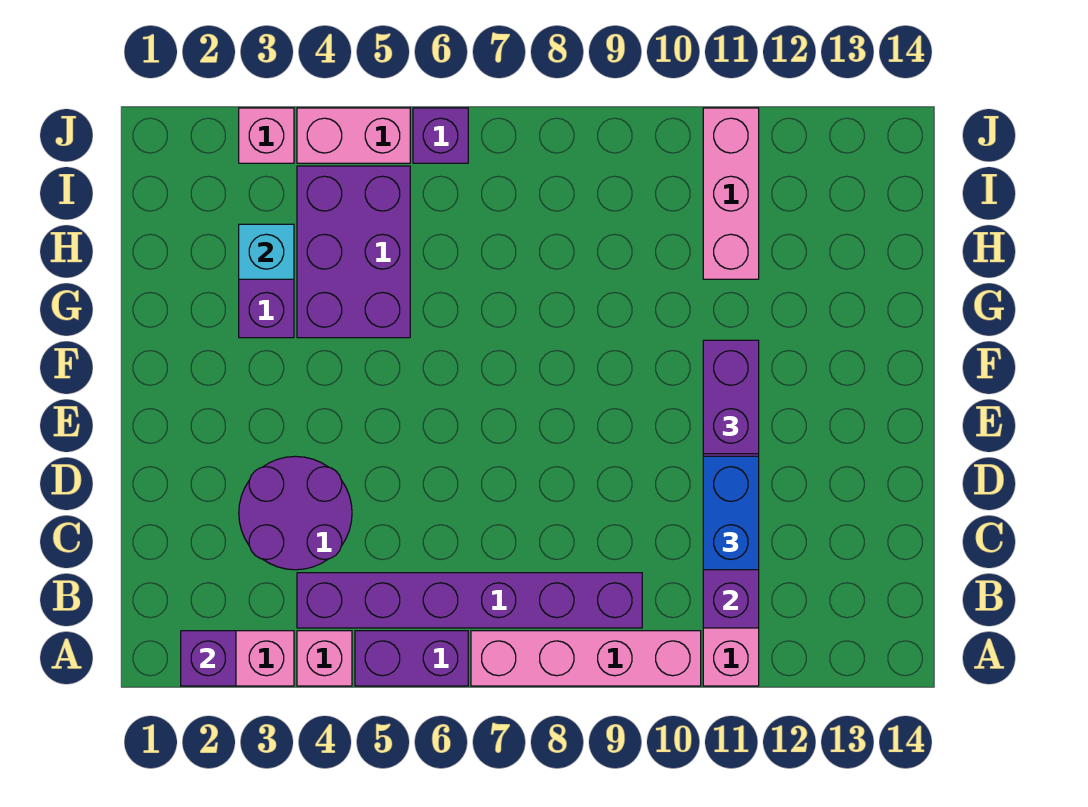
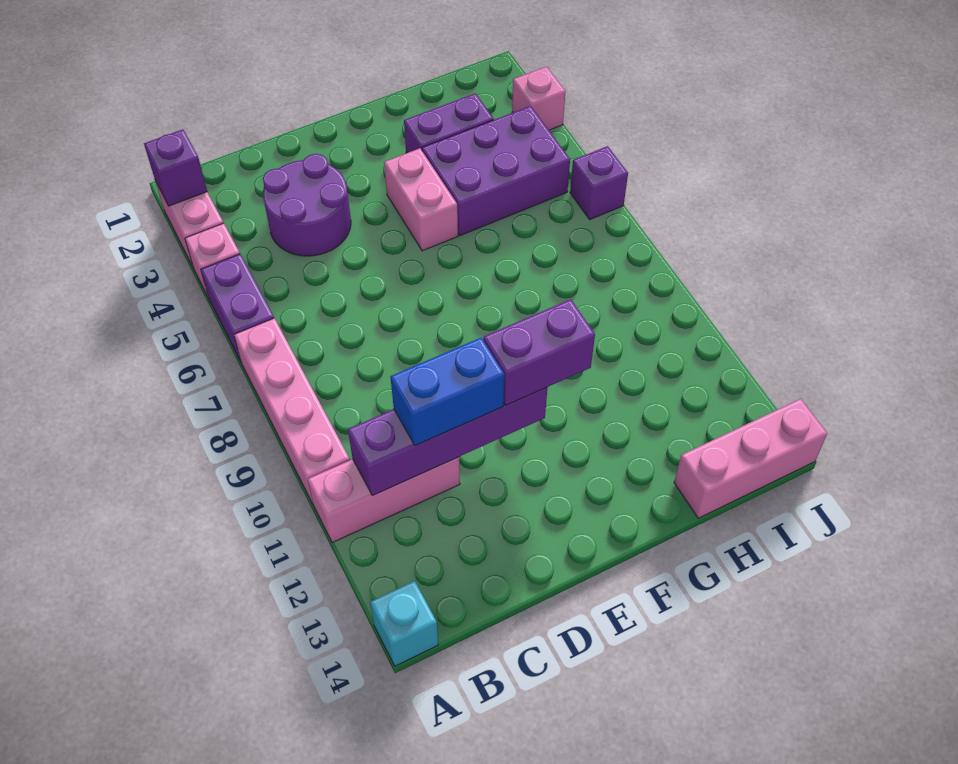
purple 1x6 brick [297,573,642,628] -> none
cyan 1x1 brick [239,224,294,279] -> cyan 1x1 brick moved to [370,581,438,666]
pink 1x3 brick [703,108,759,279] -> pink 1x3 brick moved to [674,399,827,518]
pink 1x2 brick [297,108,410,163] -> pink 1x2 brick moved to [384,148,458,251]

